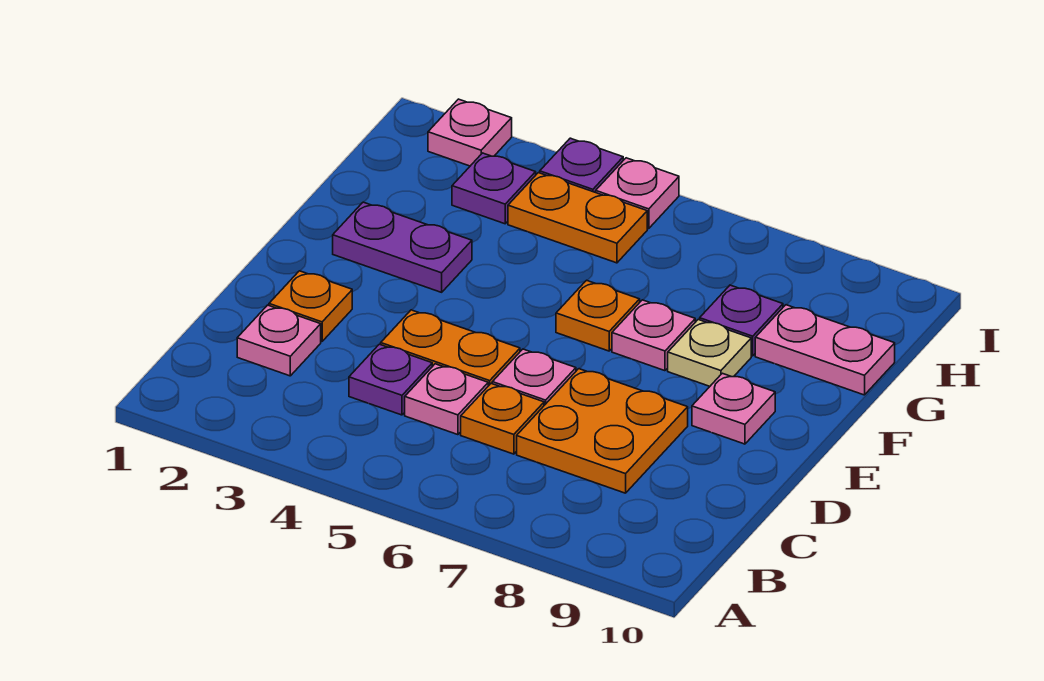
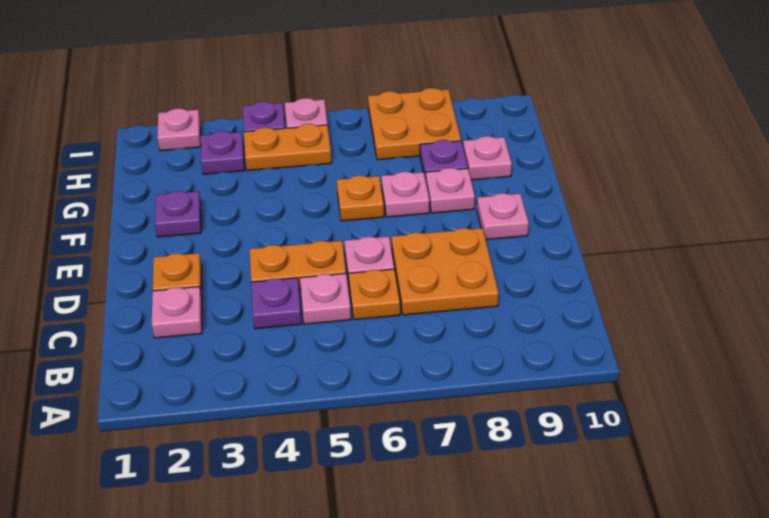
purple 1x2 plate [333,202,472,292] -> purple 1x1 plate [155,191,201,237]
tan 1x1 plate [668,319,751,386] -> pink 1x1 plate [426,168,475,213]
pink 1x2 plate [755,305,895,395] -> pink 1x1 plate [463,136,512,180]
none -> orange 2x2 plate [368,88,461,160]

